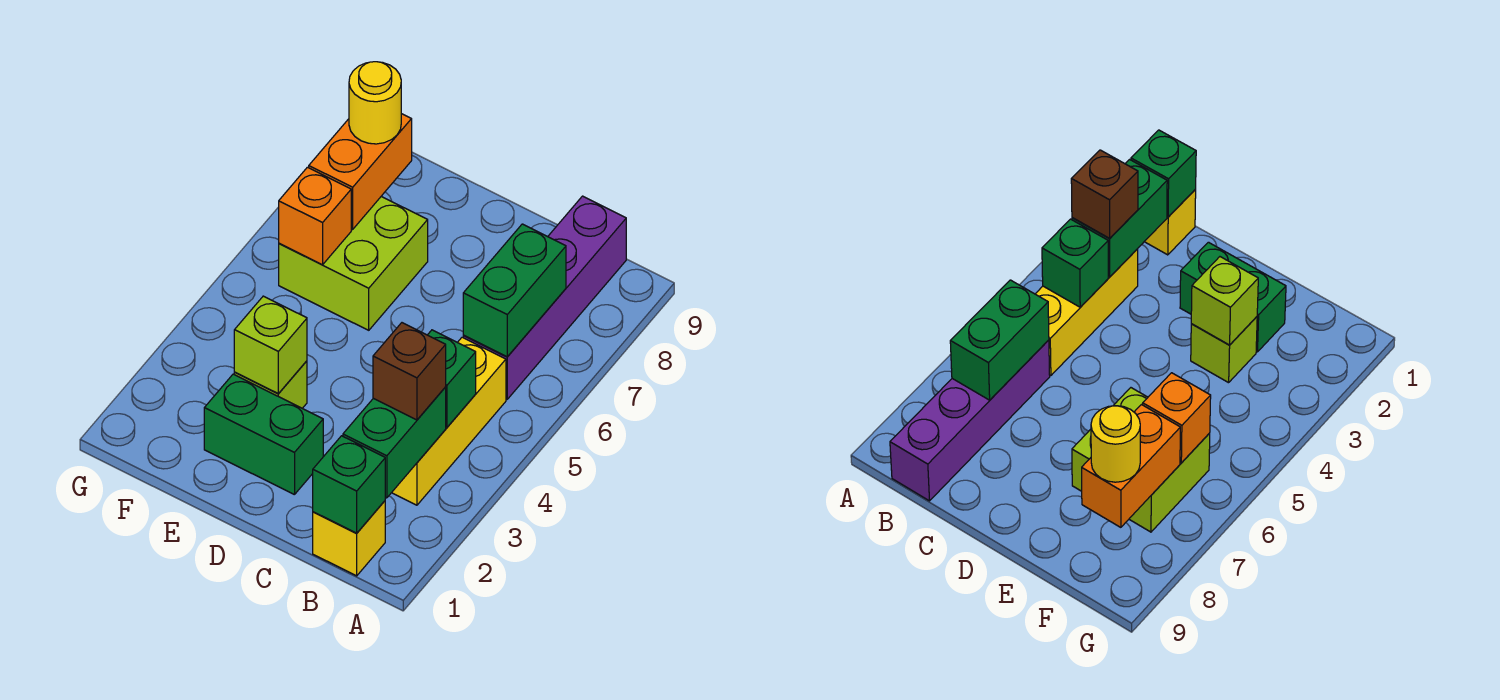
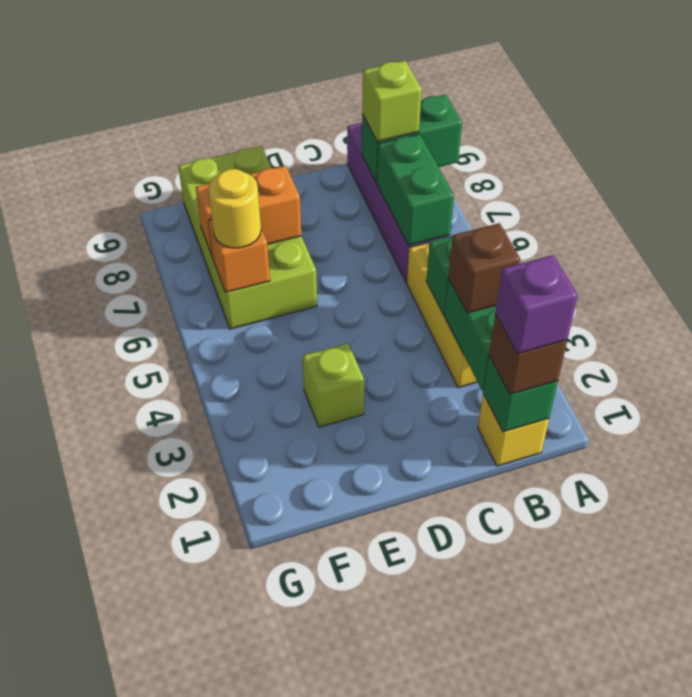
none -> brown 1x1 brick [489,314,567,394]
none -> purple 1x1 brick [495,255,578,354]
green 1x2 brick [204,374,323,495] -> green 1x2 brick moved to [362,95,462,182]
lime 1x1 brick [234,296,307,394] -> lime 1x1 brick moved to [362,61,422,142]
lime 2x2 brick [279,197,428,330] -> lime 2x4 brick [178,146,317,329]
orange 1x2 brick [309,114,412,229] -> orange 1x2 brick turned to [196,166,301,258]
yellow 1x1 round brick [349,62,401,144] -> yellow 1x1 round brick moved to [208,169,261,248]

